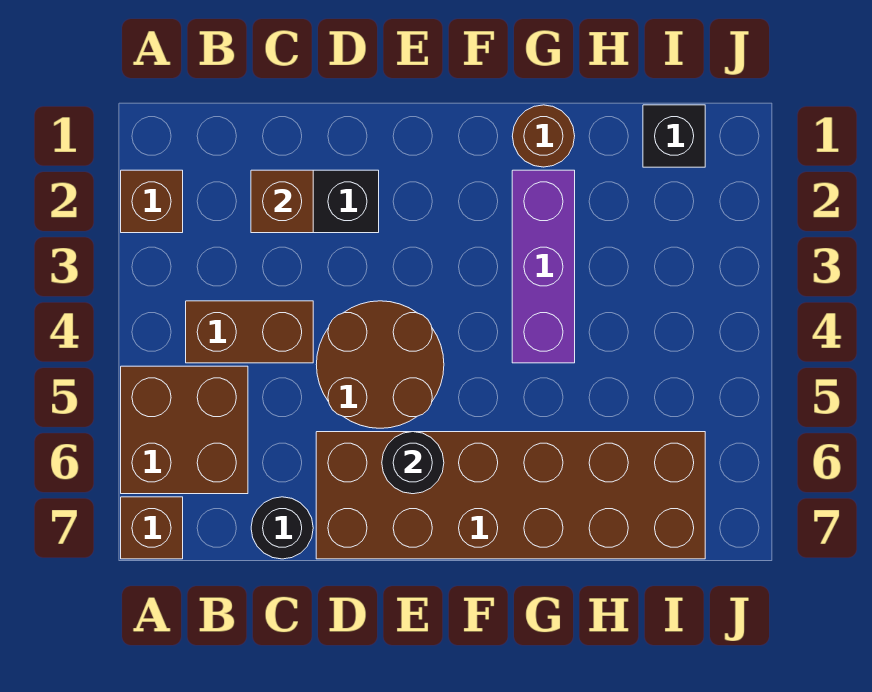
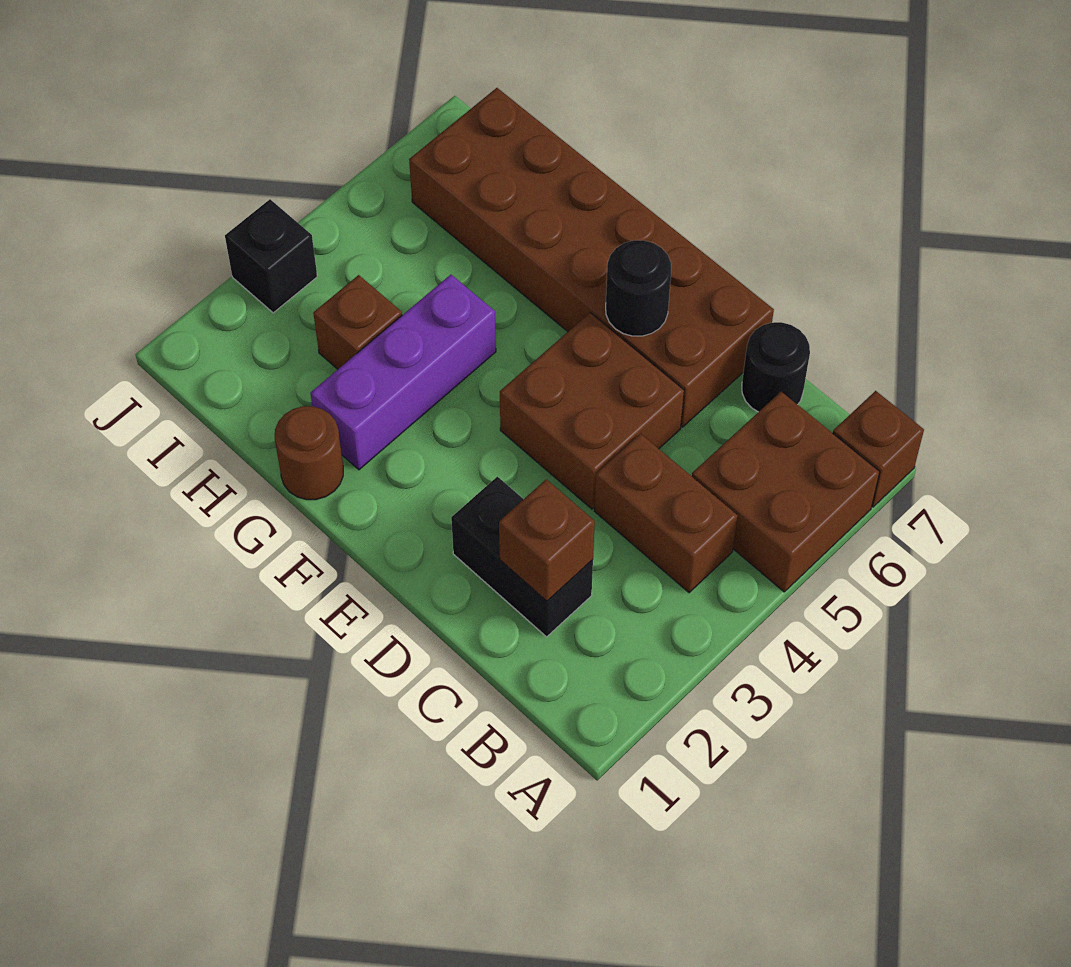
brown 1x1 brick [121,170,183,233] -> brown 1x1 brick moved to [313,275,402,369]
brown 2x2 round brick [316,301,444,428] -> brown 2x2 brick [500,313,684,509]
black 1x1 brick [643,105,705,167] -> black 1x1 brick moved to [225,199,317,313]

